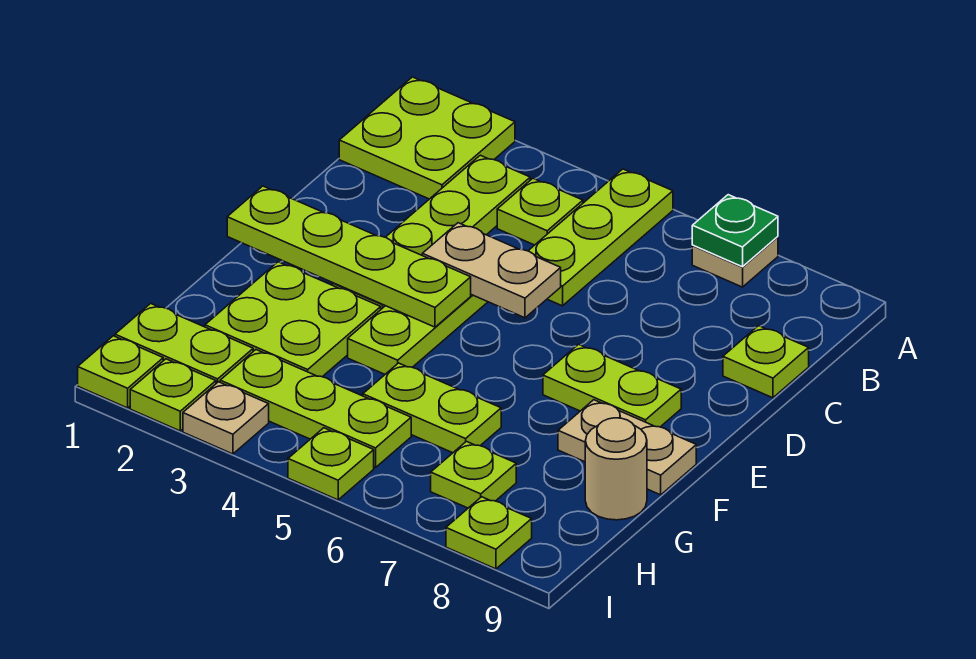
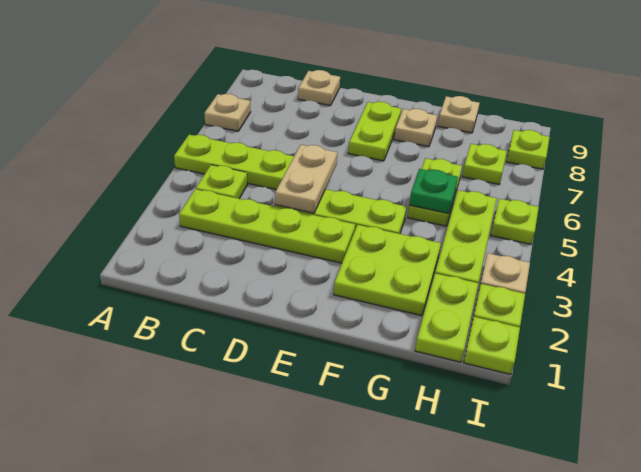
lime 2x2 plate [339,77,515,199] -> none
green 1x1 plate [692,195,778,267] -> green 1x1 plate moved to [409,169,458,214]
lime 1x1 plate [723,326,809,398] -> tan 1x1 plate [298,70,340,106]
lime 1x4 plate [227,186,471,327] -> none
tan 1x2 plate [558,400,696,495] -> tan 1x1 plate [394,109,437,147]
tan 1x1 round brick [585,418,647,520] -> tan 1x1 plate [438,96,480,133]

